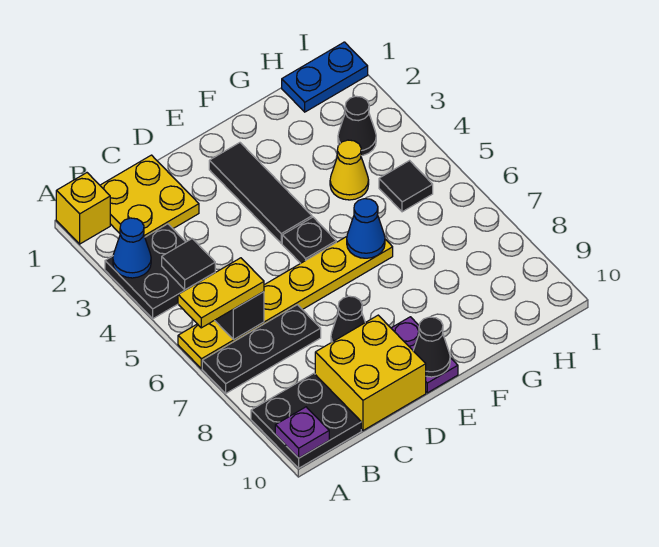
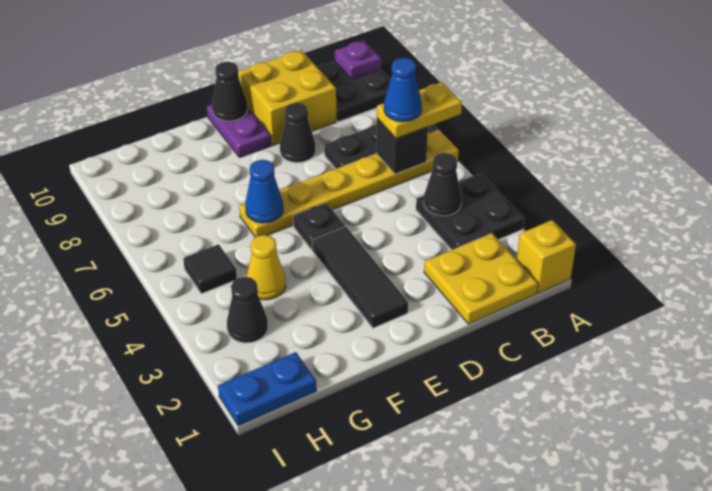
blue 1x1 cone [113,218,151,278] -> blue 1x1 cone moved to [384,58,422,122]
black 1x1 tile [162,239,215,290] -> black 1x1 cone [424,153,462,216]

